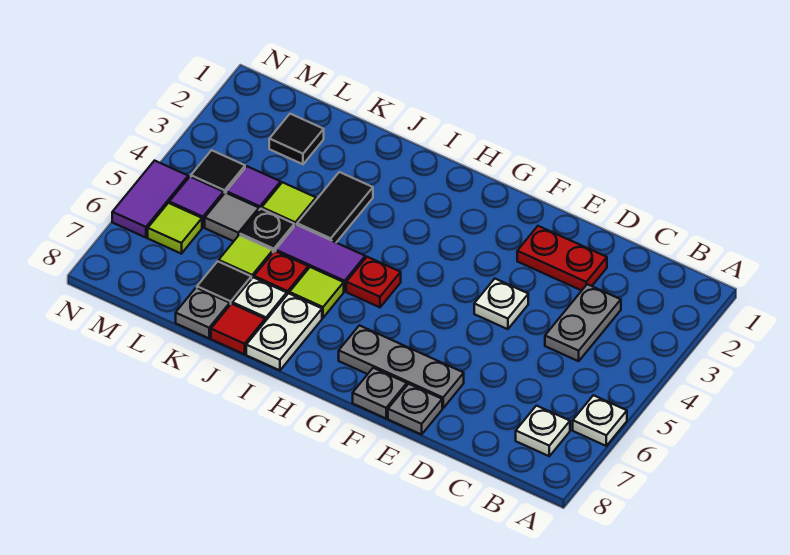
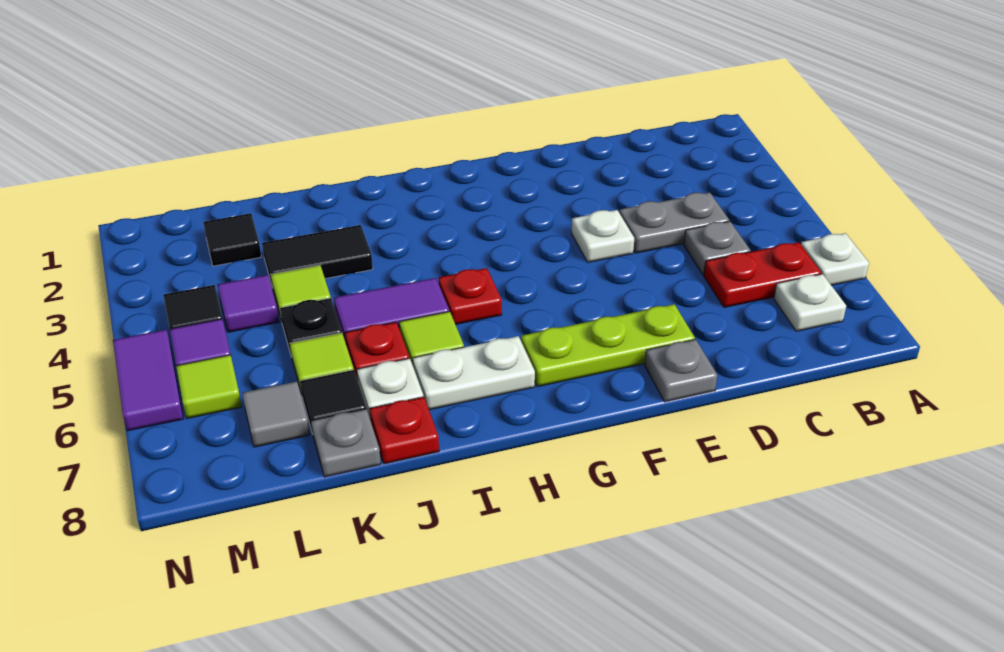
grey 1x2 plate [545,284,621,361] -> grey 1x2 plate turned to [619,193,729,253]
red 1x2 plate [517,226,607,291] -> red 1x2 plate moved to [704,242,821,307]
grey 1x3 plate [339,325,464,408] -> lime 1x3 plate [521,304,695,387]
grey 1x1 plate [353,368,407,418] -> grey 1x1 plate moved to [684,221,751,275]
white 1x2 plate [246,293,322,370] -> white 1x2 plate turned to [413,336,535,410]
black 1x2 tile [297,172,373,242] -> black 1x2 tile turned to [262,225,373,288]
red 1x1 tile [211,304,265,354] -> red 1x1 plate [370,397,439,464]
grey 1x1 tile [205,193,259,241] -> grey 1x1 tile moved to [242,381,310,447]

